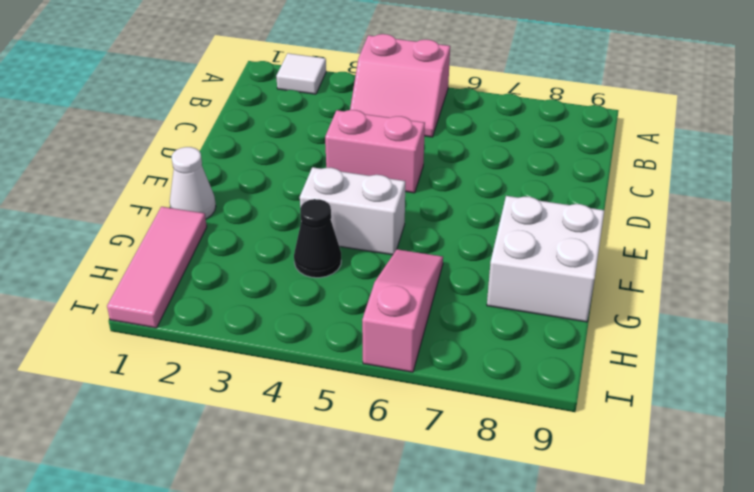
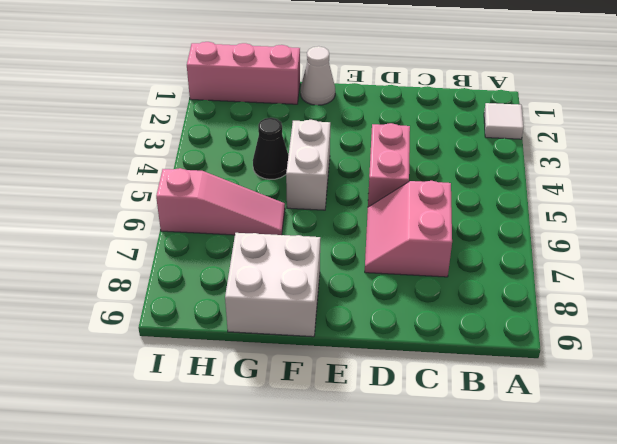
pink 2x2 slope [350,34,450,137] -> pink 2x2 slope moved to [365,181,452,277]
pink 1x3 tile [107,207,207,328] -> pink 1x3 brick [187,42,300,104]

